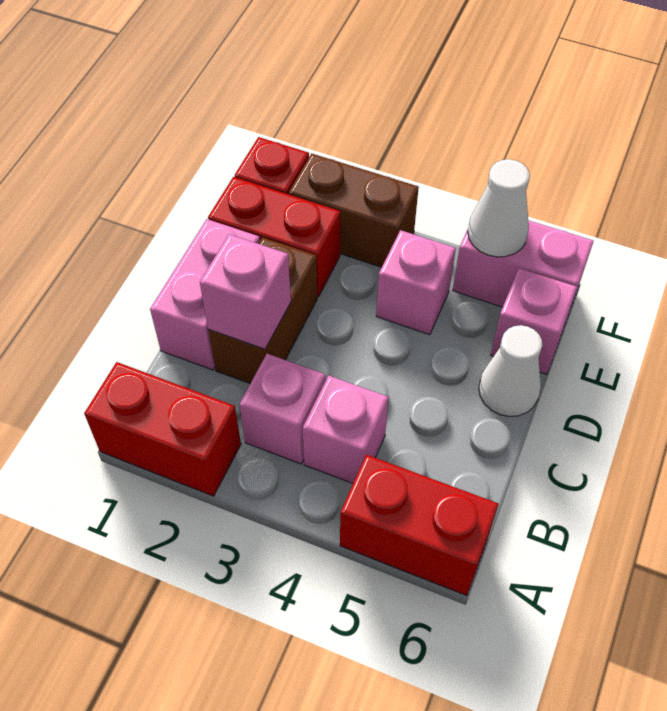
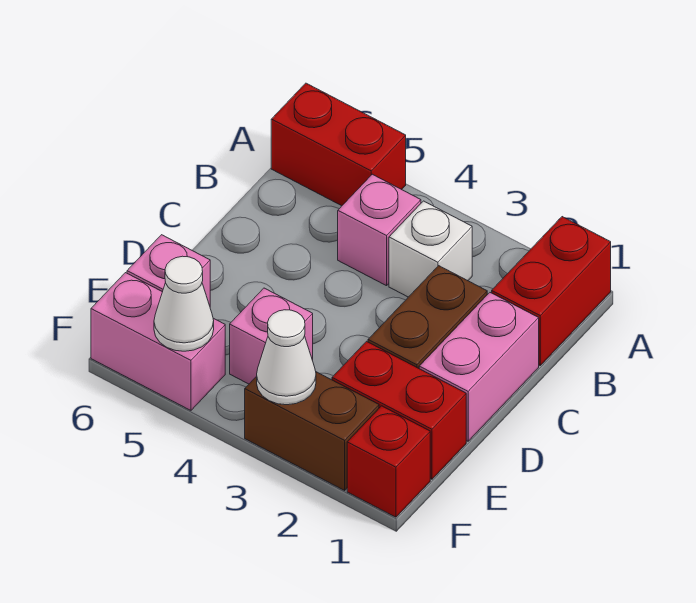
red 1x2 brick [84,362,241,496] -> red 1x2 brick turned to [492,217,611,365]
pink 1x1 brick [239,354,325,464] -> white 1x1 brick [389,201,472,297]
pink 1x1 brick [200,234,291,349] -> none
white 1x1 cone [479,325,542,416] -> white 1x1 cone moved to [257,310,316,405]

